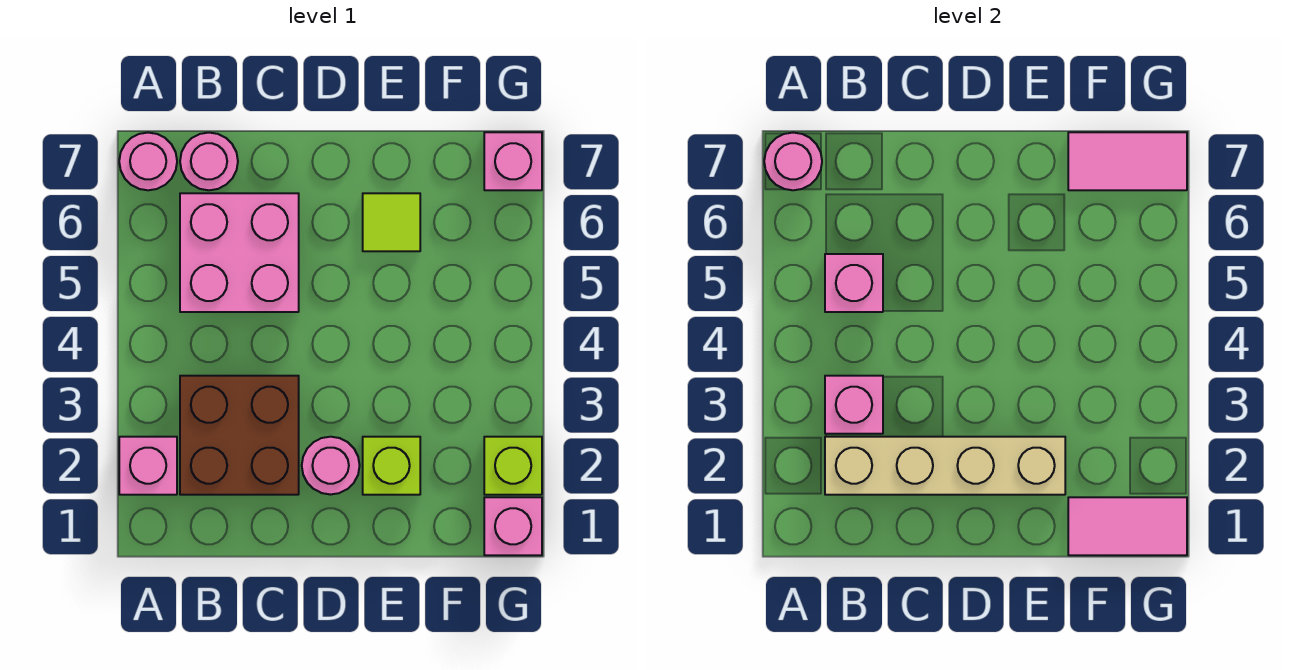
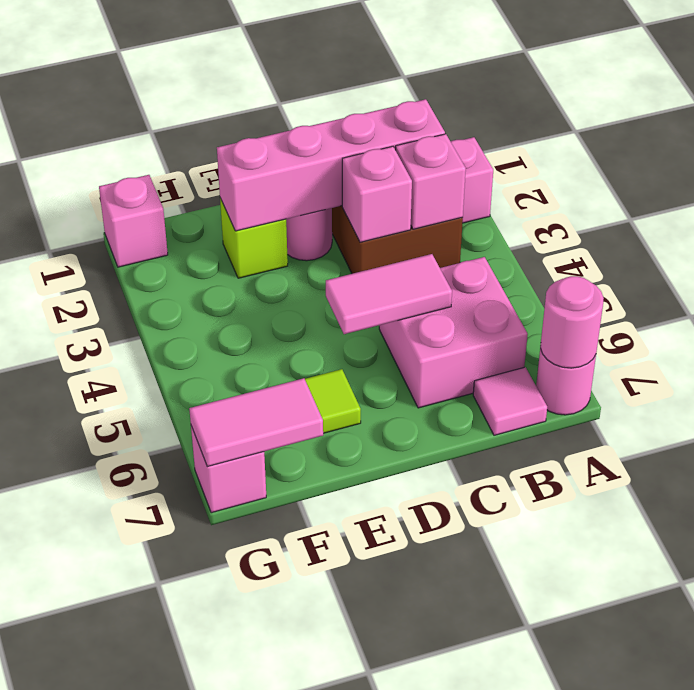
tan 1x4 brick [825,437,1065,495] -> pink 1x4 brick [217,99,445,231]
pink 1x1 brick [825,254,883,312] -> pink 1x1 brick moved to [342,146,412,242]
pink 1x1 round brick [180,133,238,190] -> pink 1x1 tile [473,367,547,435]
pink 1x2 tile [1068,497,1187,555] -> pink 1x2 tile moved to [326,254,452,334]
lime 1x1 brick [484,437,542,495] -> none

